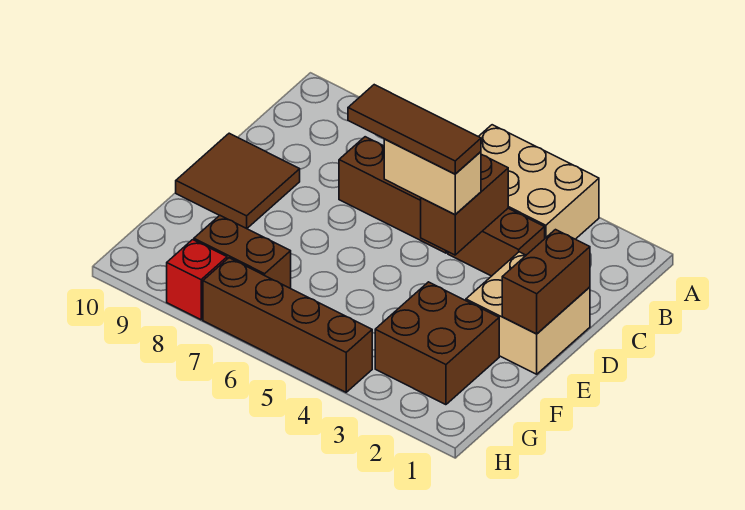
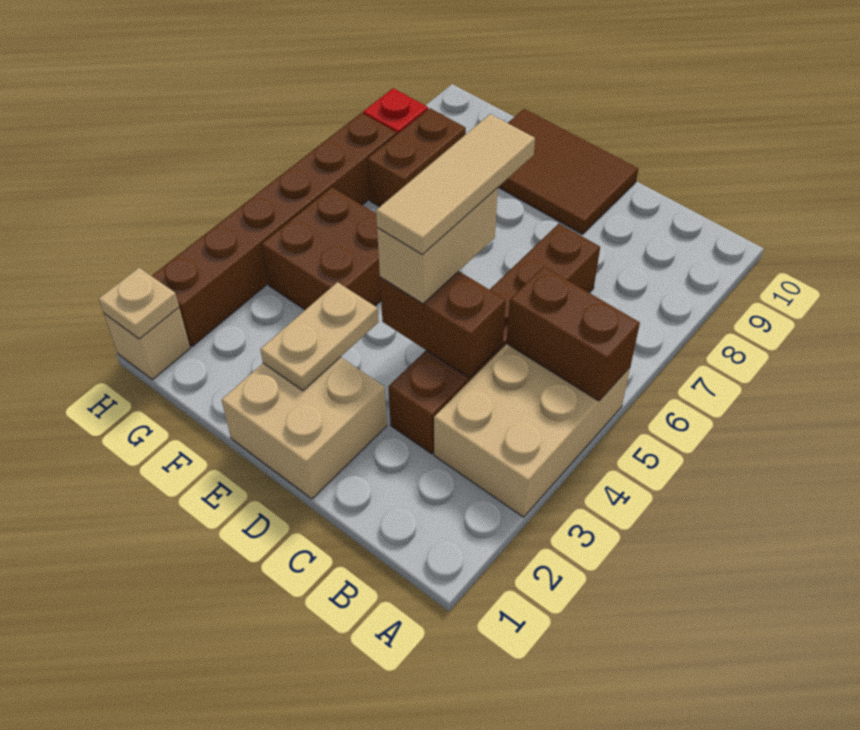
brown 1x2 brick [502,230,590,334] -> brown 1x2 brick moved to [507,267,640,401]
brown 1x3 tile [348,85,481,174] -> tan 1x3 tile [376,114,535,254]
brown 2x2 tile [176,133,300,228] -> brown 2x3 tile [499,109,638,234]
none -> tan 1x2 plate [260,282,379,391]
brown 2x2 brick [375,282,499,405] -> brown 2x2 brick moved to [262,187,381,310]
none -> tan 1x1 brick [104,308,190,380]
none -> tan 1x1 plate [99,268,179,339]
brown 1x4 brick [203,258,372,392] -> brown 1x6 brick [152,113,397,347]

